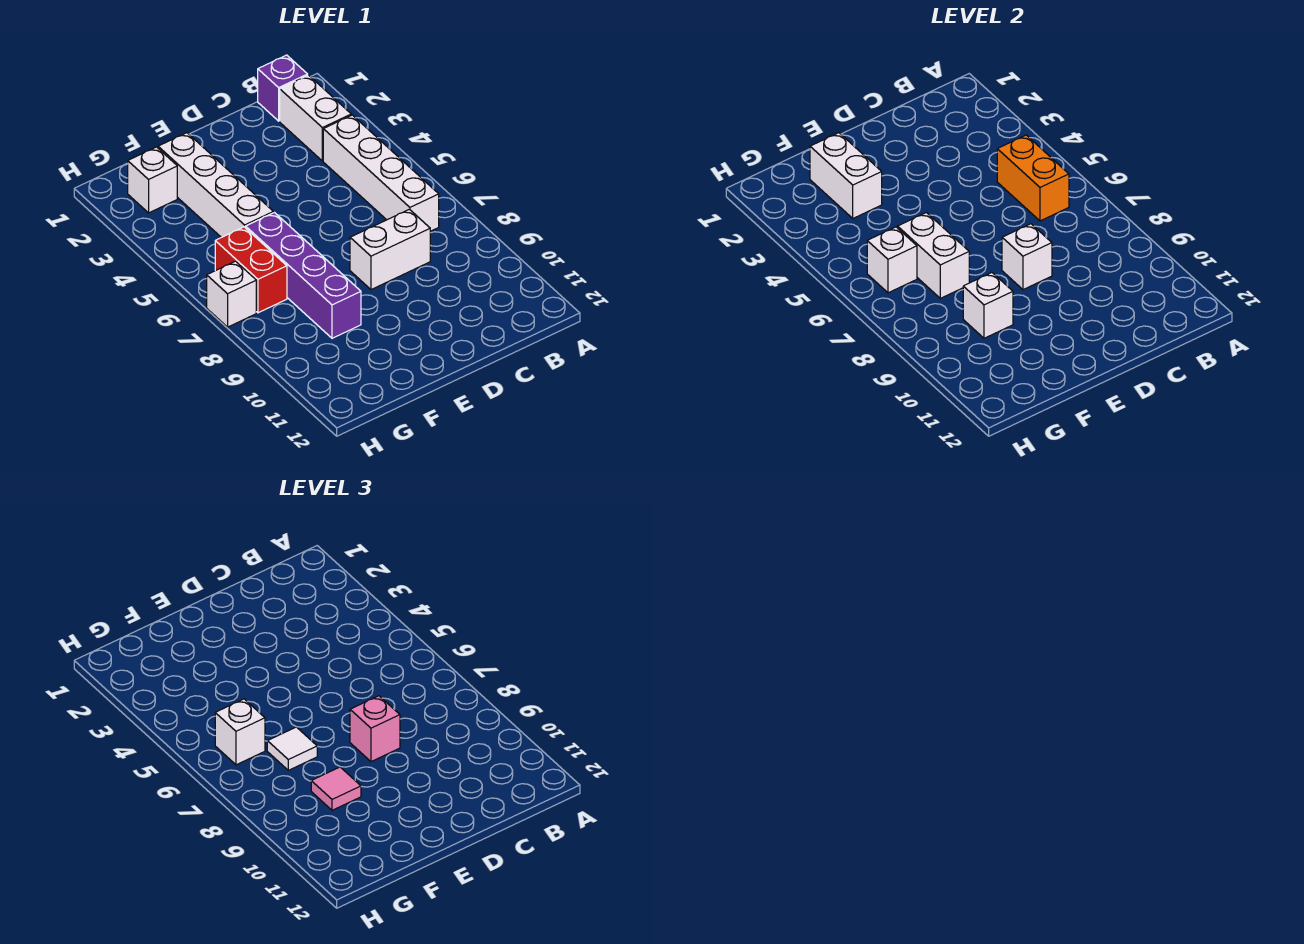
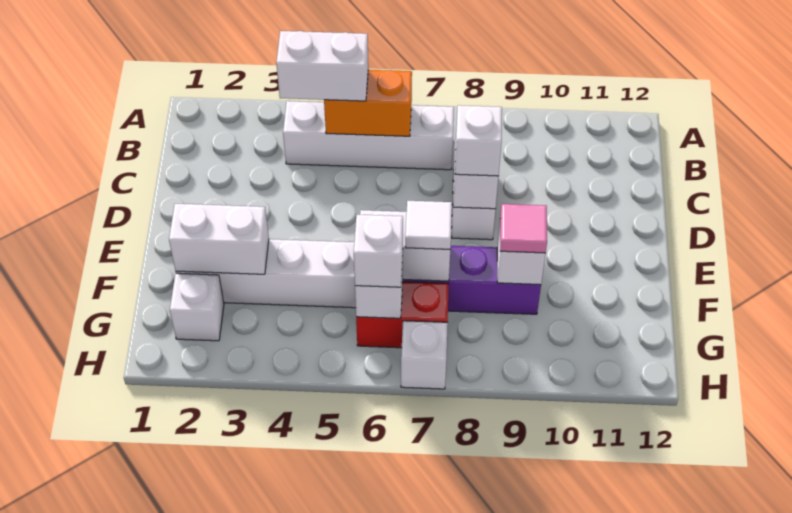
purple 1x1 brick [258,55,308,121] -> none
white 1x2 brick [280,75,351,161] -> white 1x2 brick moved to [276,31,368,101]
pink 1x1 brick [350,696,400,762] -> white 1x1 brick [455,105,502,176]

